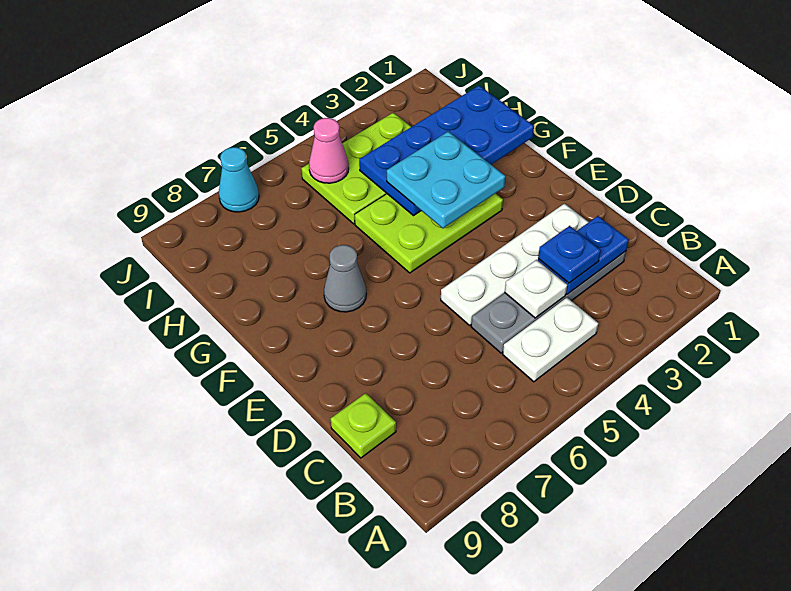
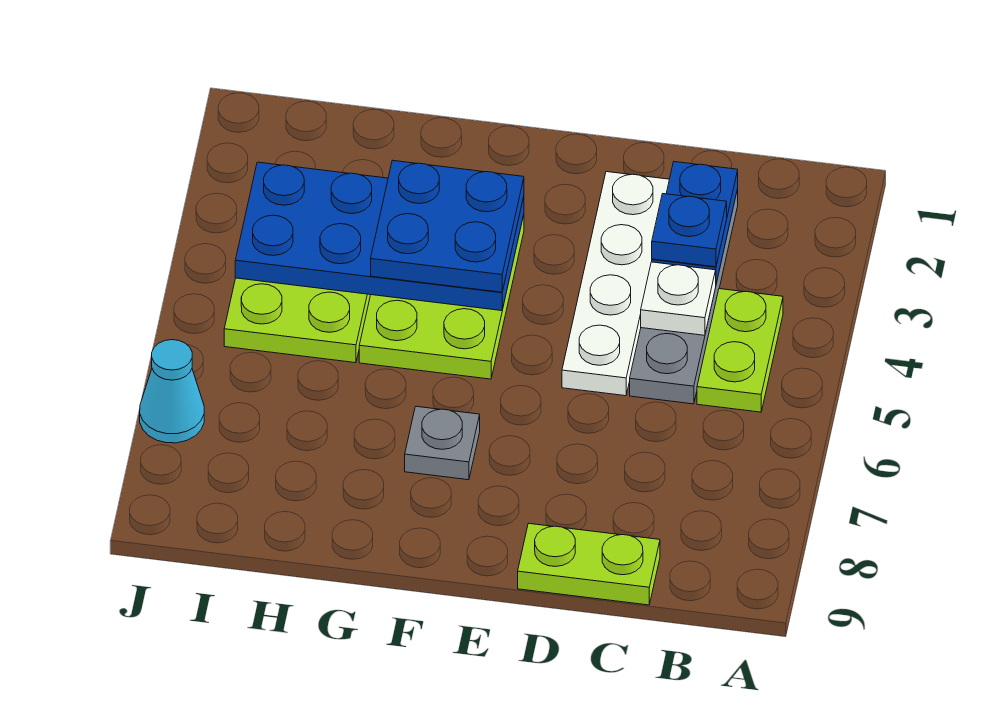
white 1x2 plate [503,298,598,382] -> lime 1x2 plate [697,289,783,412]
lime 1x1 plate [331,393,396,458] -> lime 1x2 plate [518,523,660,605]
cyan 2x2 plate [387,131,505,228] -> blue 2x2 plate [371,160,524,292]
grey 1x1 cone [324,245,366,312] -> grey 1x1 plate [405,406,480,480]
blue 2x4 plate [359,86,534,216] -> blue 2x4 plate turned to [235,162,524,311]
pink 1x1 cone [309,118,349,183] -> none

